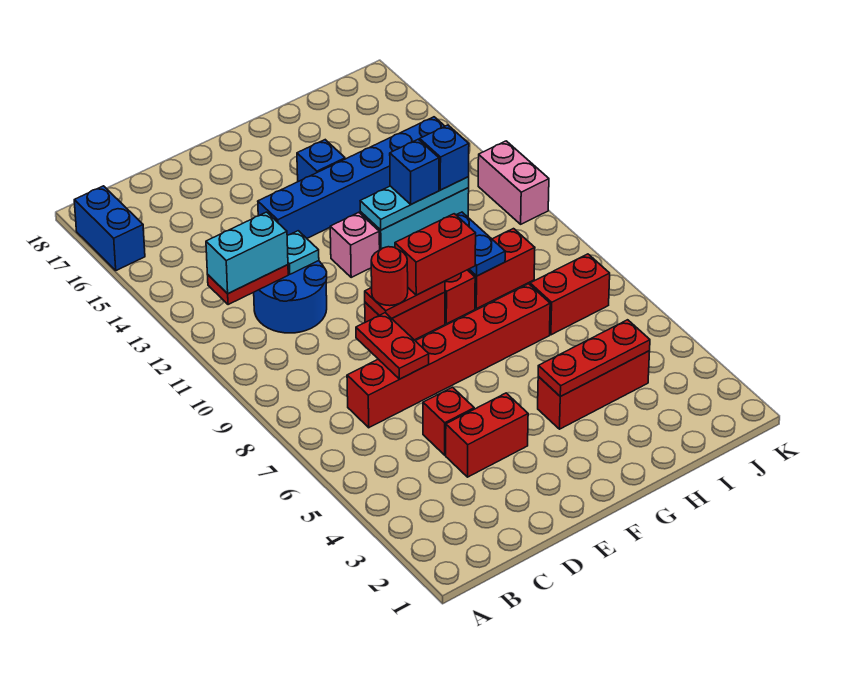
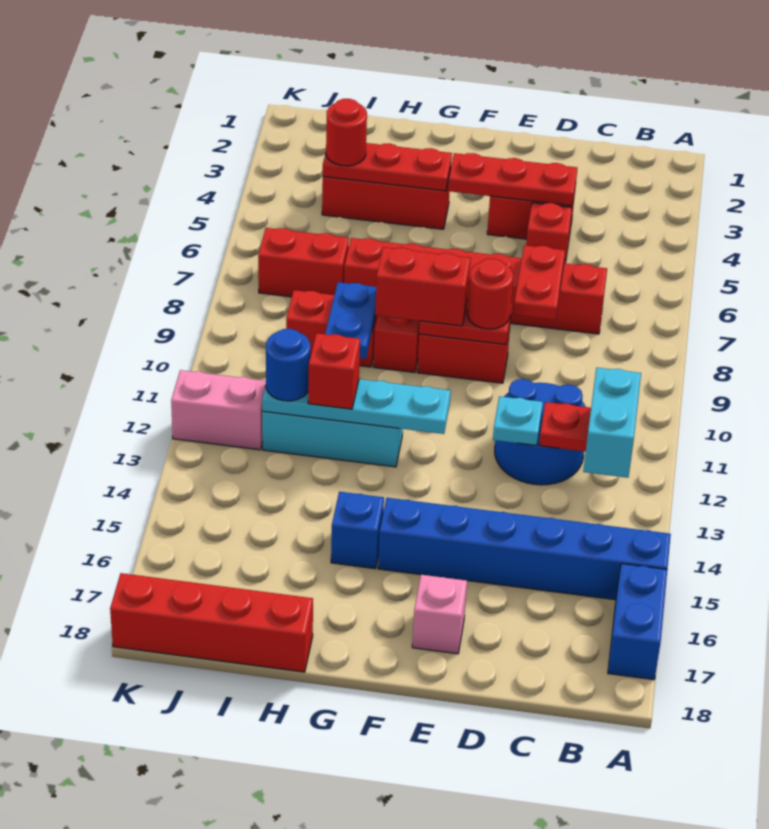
cyan 1x2 brick [206,212,288,294] -> cyan 1x2 brick turned to [583,368,641,478]
none -> red 1x3 plate [448,153,577,206]
blue 1x6 brick [258,117,445,238] -> blue 1x6 brick moved to [378,498,671,600]
pink 1x1 brick [330,212,380,277] -> pink 1x1 brick moved to [412,575,467,654]
cyan 1x3 plate [360,177,469,230] -> cyan 1x4 plate [262,379,451,434]
blue 1x1 brick [390,139,439,204] -> red 1x1 brick [308,333,360,409]
none -> red 1x4 brick [110,573,313,672]
none -> red 1x1 round brick [326,99,367,166]
blue 1x1 brick [420,125,469,190] -> blue 1x1 round brick [266,329,310,401]
pink 1x2 brick [478,141,549,224] -> pink 1x2 brick turned to [171,370,266,450]

